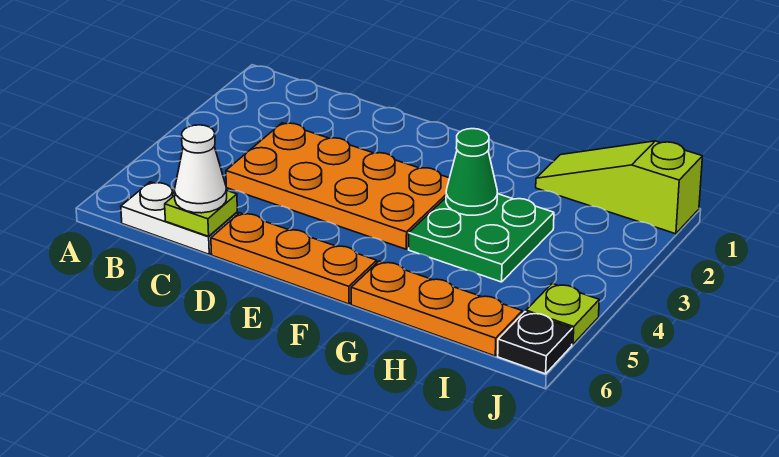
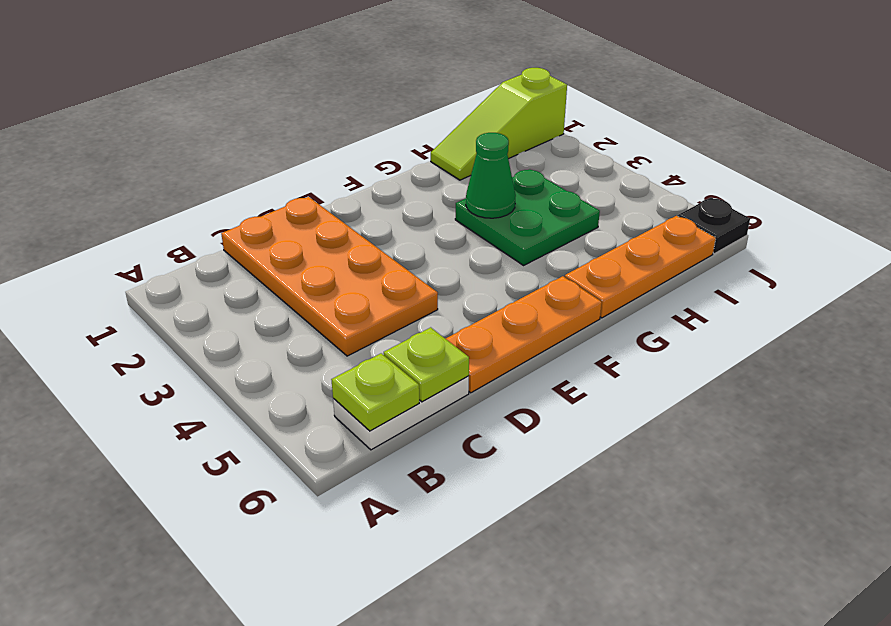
orange 2x4 plate [226,123,449,249] -> orange 2x4 plate turned to [221,197,438,356]
white 1x1 cone [174,125,227,213] -> none
lime 1x1 plate [526,283,599,344] -> lime 1x1 plate moved to [331,353,419,431]

